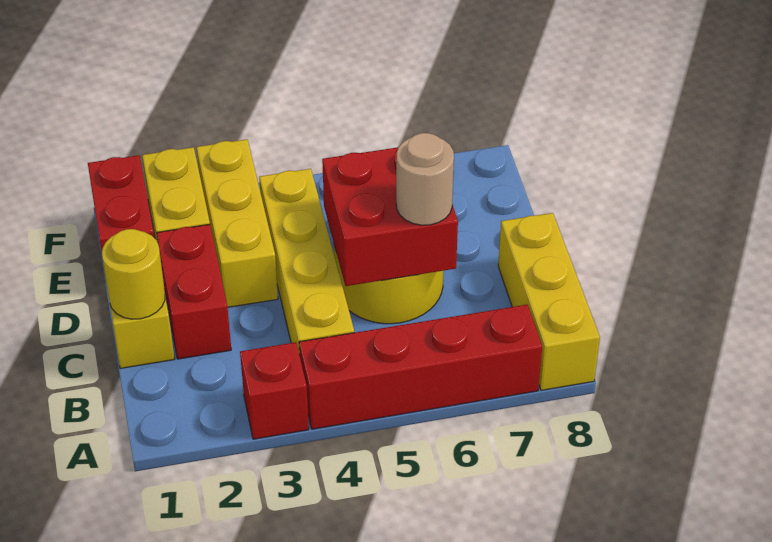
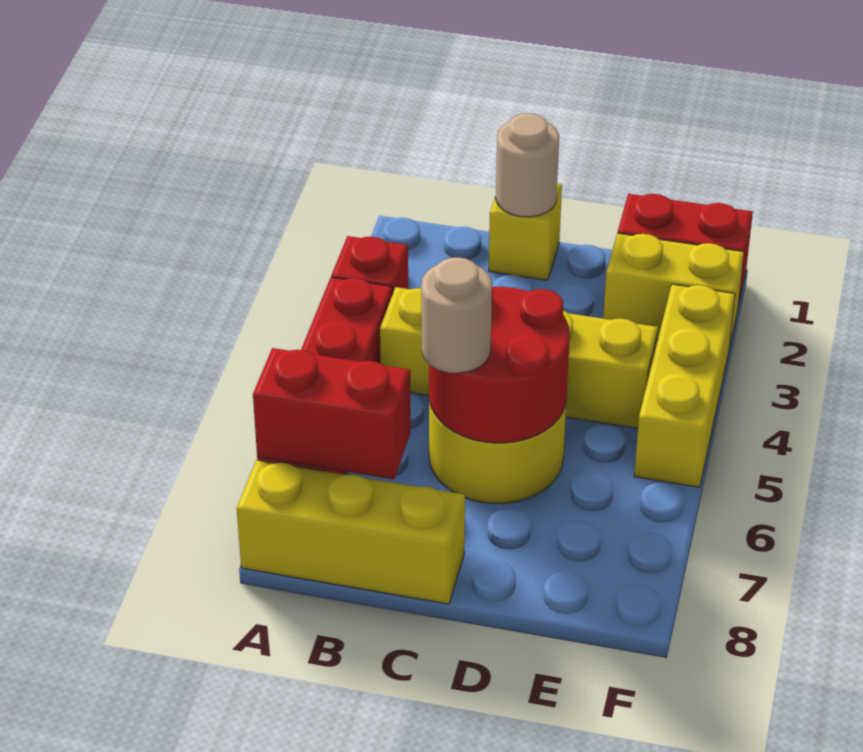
yellow 1x1 round brick [102,229,165,319] -> tan 1x1 round brick [496,113,559,217]
red 1x2 brick [157,224,231,359] -> red 1x2 brick moved to [253,348,411,479]
red 2x2 brick [322,147,458,286] -> red 2x2 round brick [429,287,570,443]
yellow 1x3 brick [197,139,278,307] -> yellow 1x3 brick turned to [634,284,735,487]

